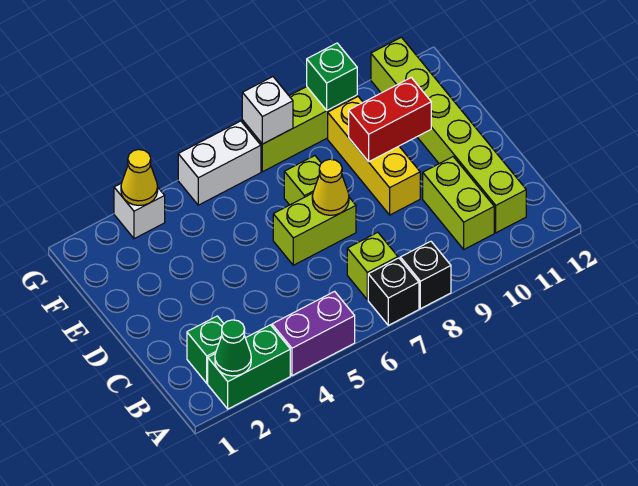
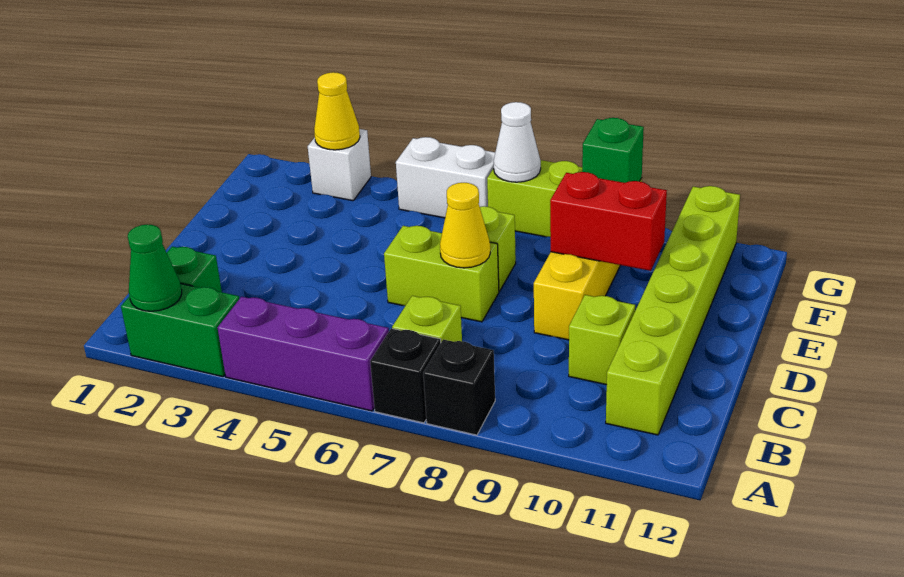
purple 1x2 brick [272,291,355,376] -> purple 1x3 brick [218,297,389,411]
lime 1x2 brick [423,157,494,249] -> lime 1x1 brick [569,295,635,385]
white 1x1 brick [242,77,293,144] -> white 1x1 cone [493,102,541,182]

